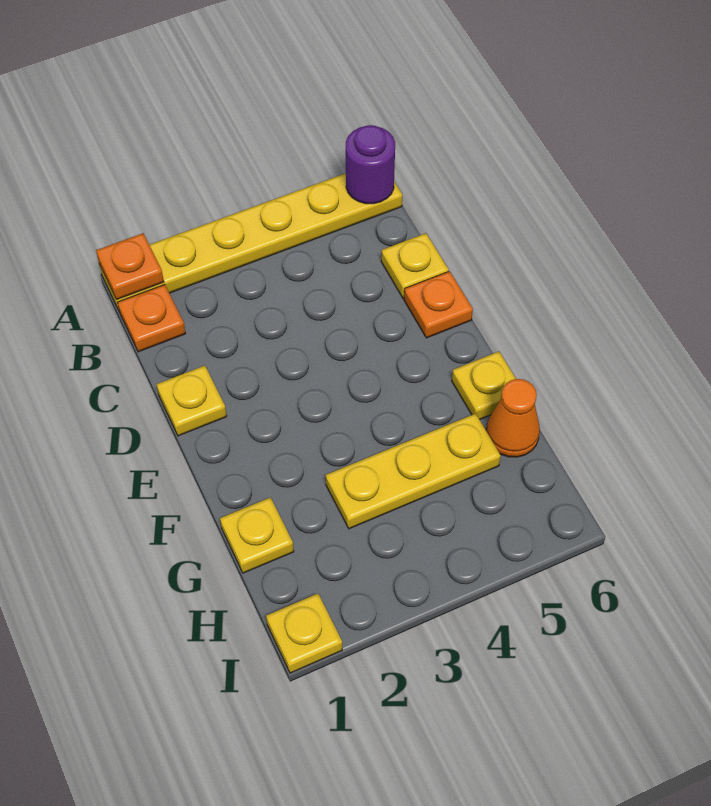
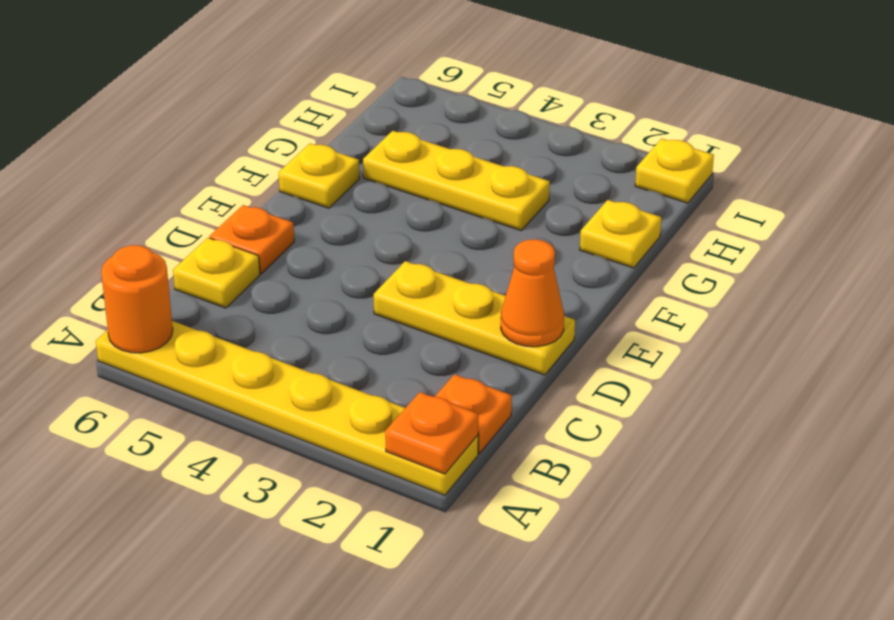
purple 1x1 round brick [346,125,395,204] -> orange 1x1 round brick [101,245,173,353]
yellow 1x1 plate [156,366,227,436] -> yellow 1x3 plate [374,261,575,375]
orange 1x1 cone [486,379,540,457] -> orange 1x1 cone moved to [501,239,564,347]

